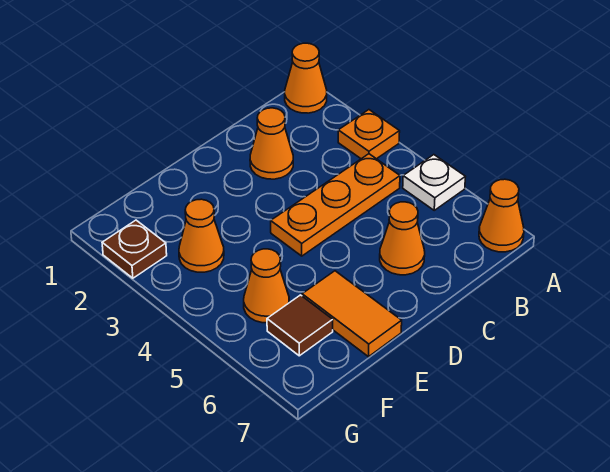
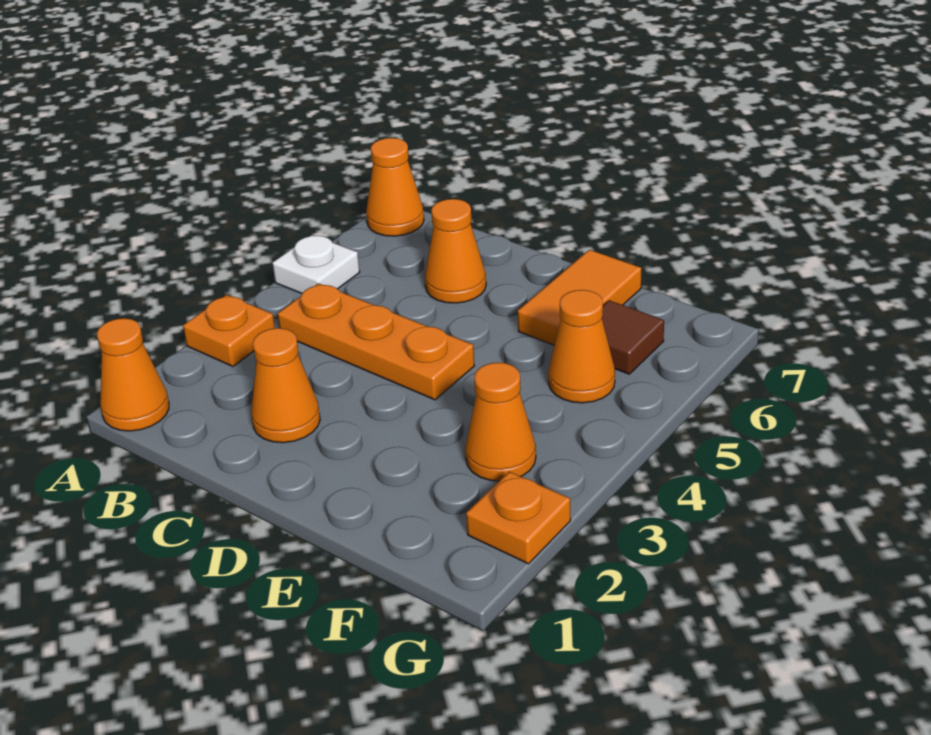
brown 1x1 plate [102,220,167,278] -> orange 1x1 plate [466,472,571,564]

